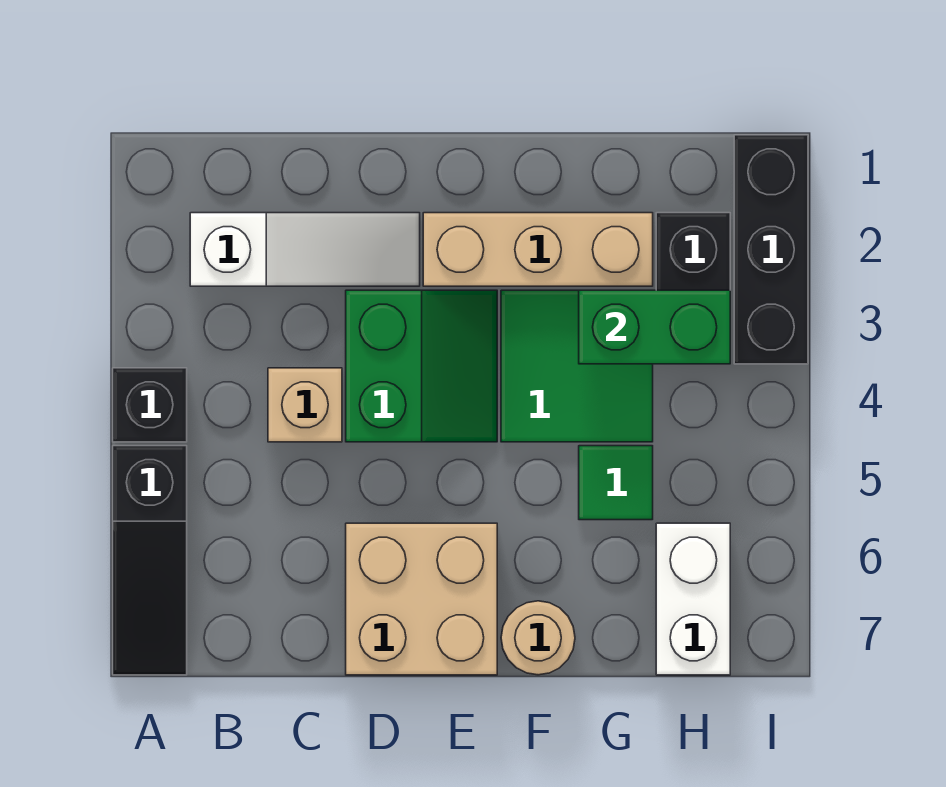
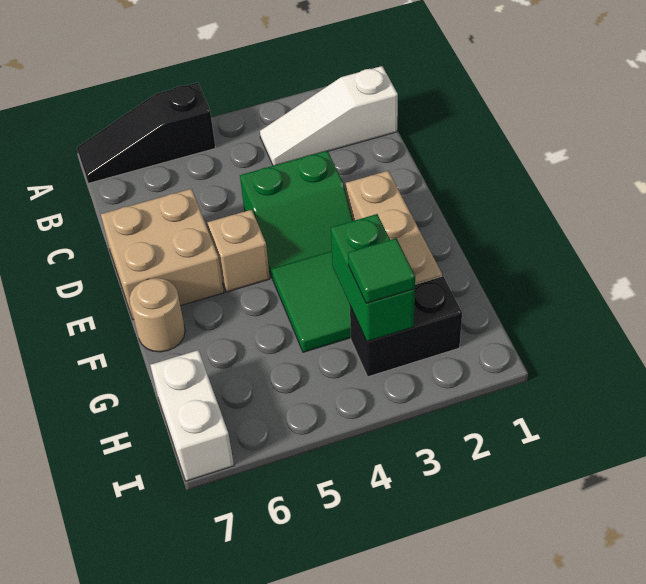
black 1x1 brick [113,368,187,442] -> none
white 1x3 slope [190,213,420,286] -> white 1x3 slope turned to [260,66,398,166]
tan 1x1 brick [268,368,342,442] -> tan 1x1 brick moved to [207,210,270,292]
green 1x1 tile [579,446,653,520] -> green 1x1 tile moved to [348,238,415,303]
white 1x2 brick [656,523,730,675] -> white 1x2 brick turned to [150,350,234,481]
black 1x3 brick [734,135,808,364] -> none

